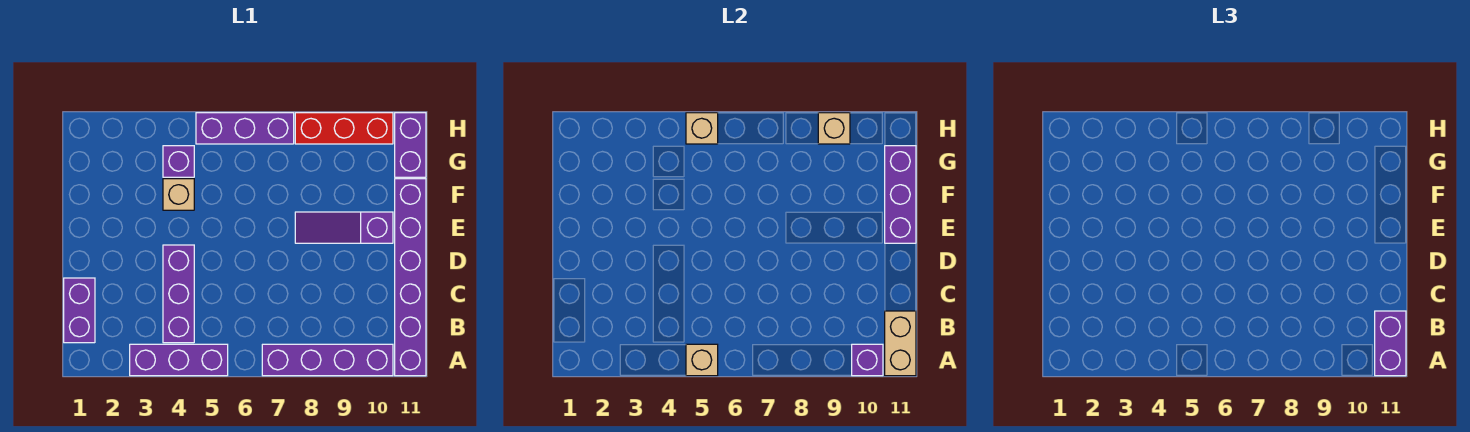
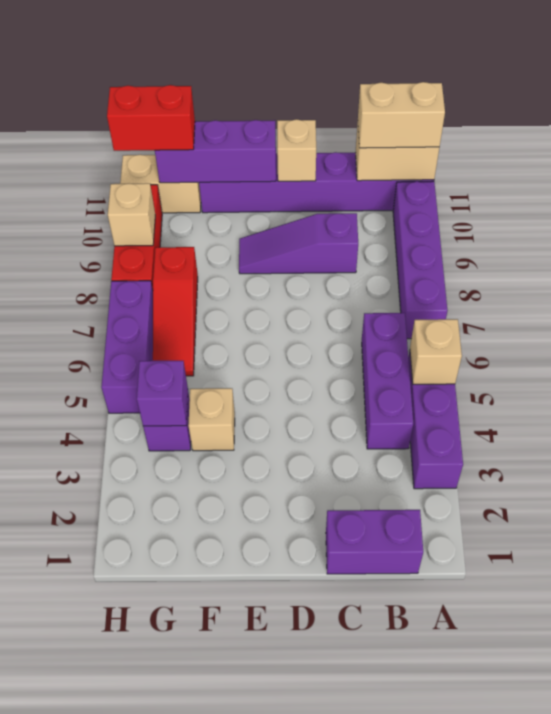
purple 1x1 brick [852,344,883,376] -> purple 1x1 brick moved to [137,361,188,426]
purple 1x2 brick [1375,311,1406,376] -> tan 1x2 brick [358,82,445,148]
purple 1x3 brick [163,245,194,343] -> purple 1x3 brick turned to [362,313,413,449]
purple 1x3 slope [295,212,393,243] -> purple 1x3 slope turned to [239,213,358,274]
none -> red 1x3 slope [153,247,198,376]
purple 1x2 brick [395,113,426,177] -> tan 1x2 brick [120,155,201,213]
none -> red 1x2 brick [107,85,195,151]
tan 1x1 brick [686,113,718,144] -> tan 1x1 brick moved to [277,119,316,181]

